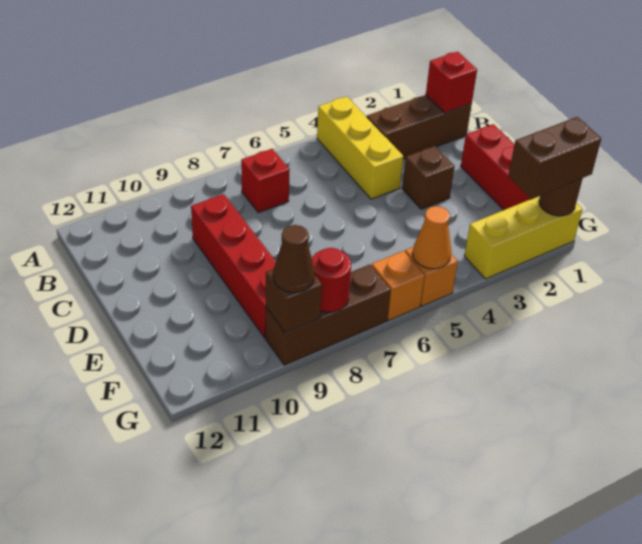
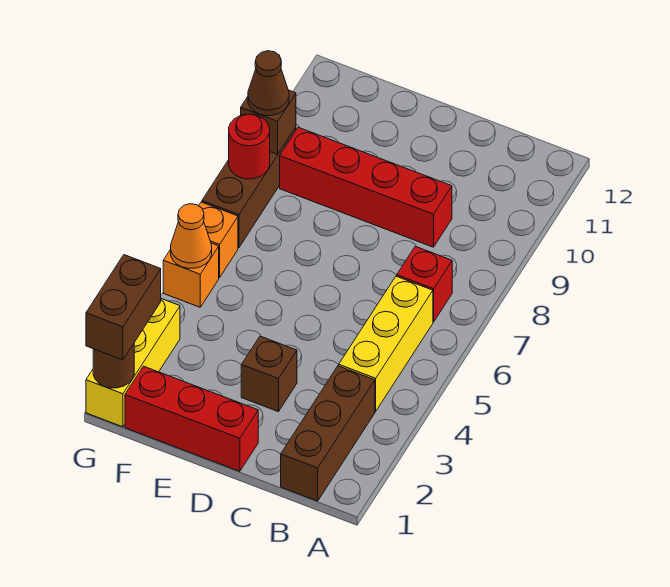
yellow 1x3 brick [317,97,403,199] -> yellow 1x3 brick turned to [339,276,433,411]
red 1x1 brick [426,52,477,113] -> none

